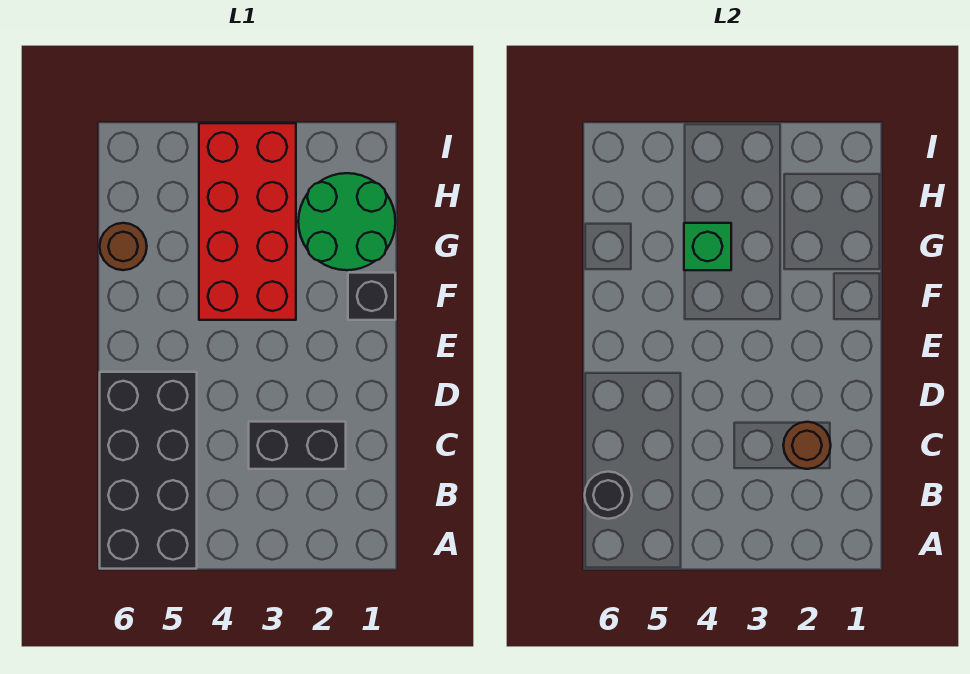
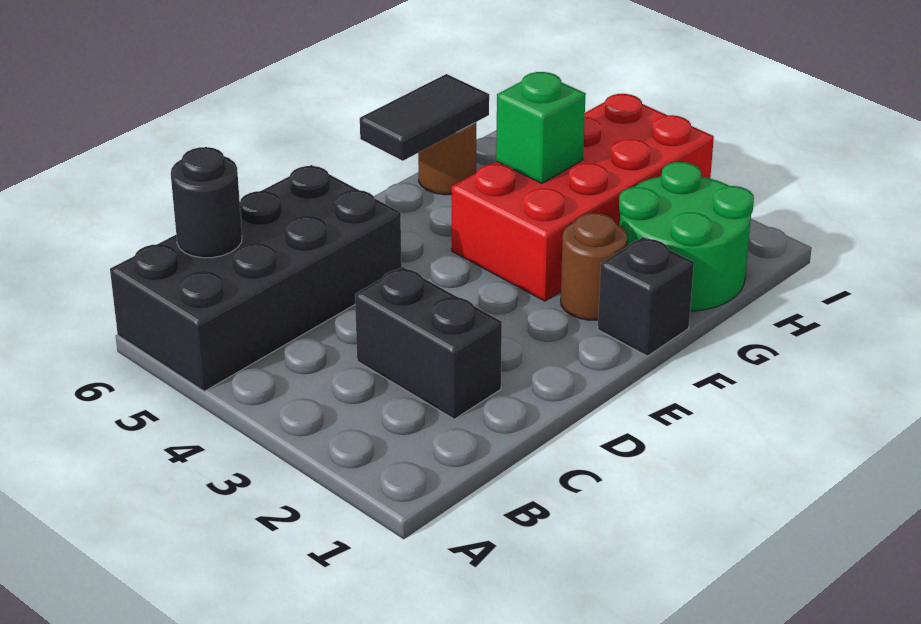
brown 1x1 round brick [783,422,831,469] -> brown 1x1 round brick moved to [561,213,627,320]
none -> black 1x2 tile [360,74,489,161]

